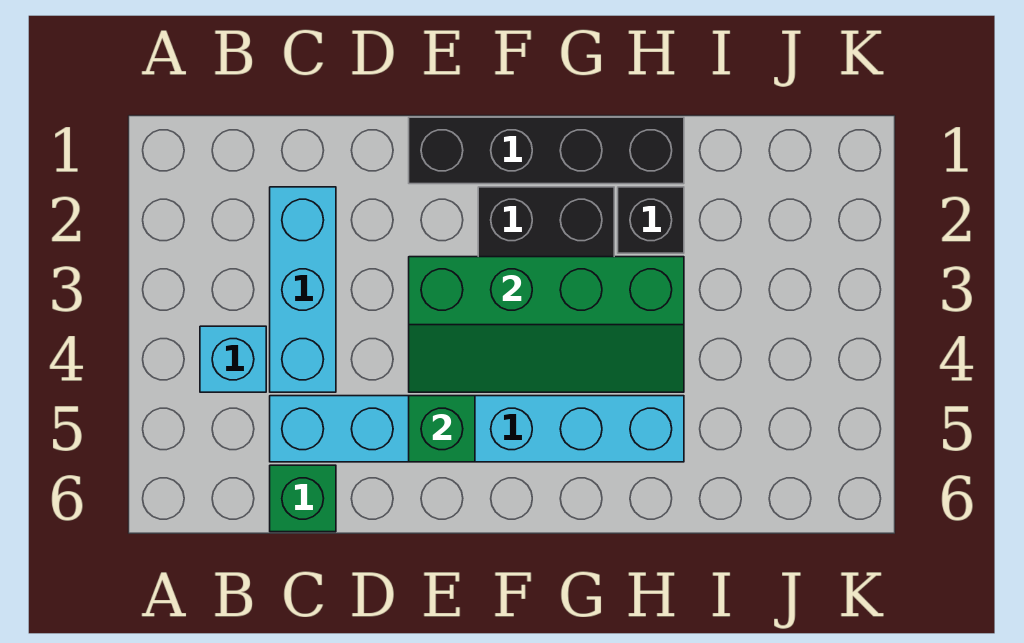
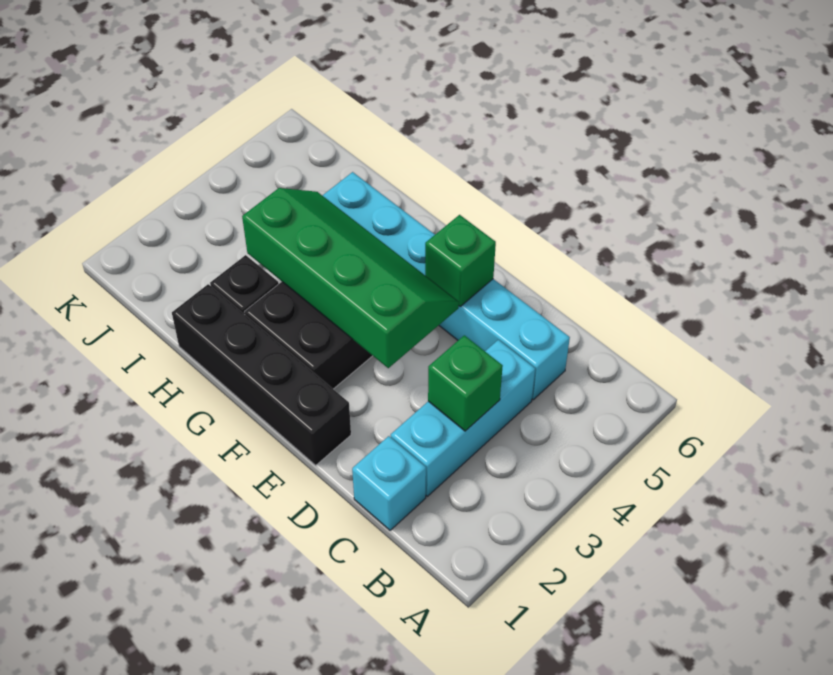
cyan 1x1 brick [200,326,266,392] -> cyan 1x1 brick moved to [352,436,426,530]
green 1x1 brick [270,465,336,532] -> green 1x1 brick moved to [428,335,503,431]

